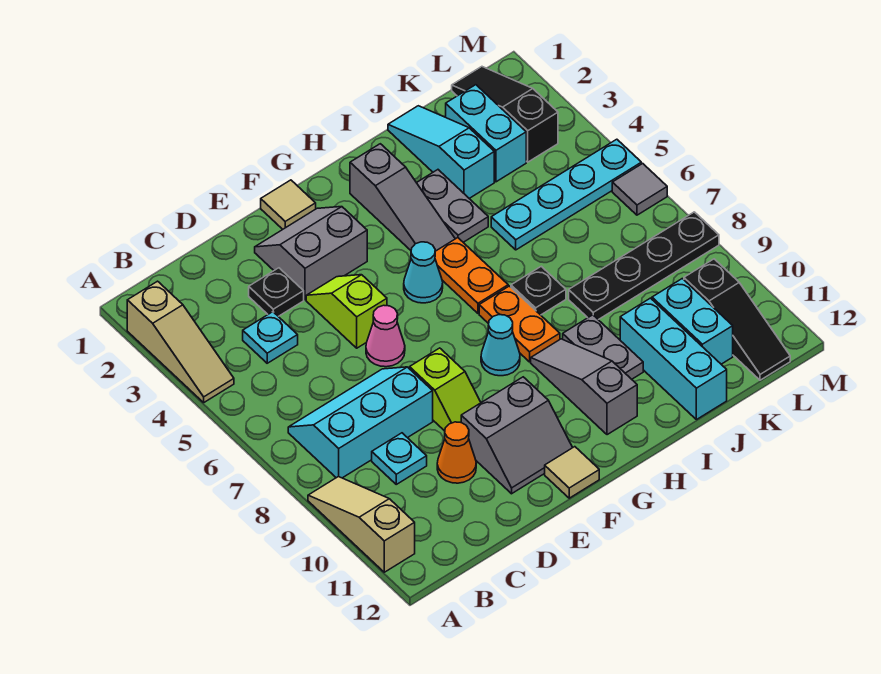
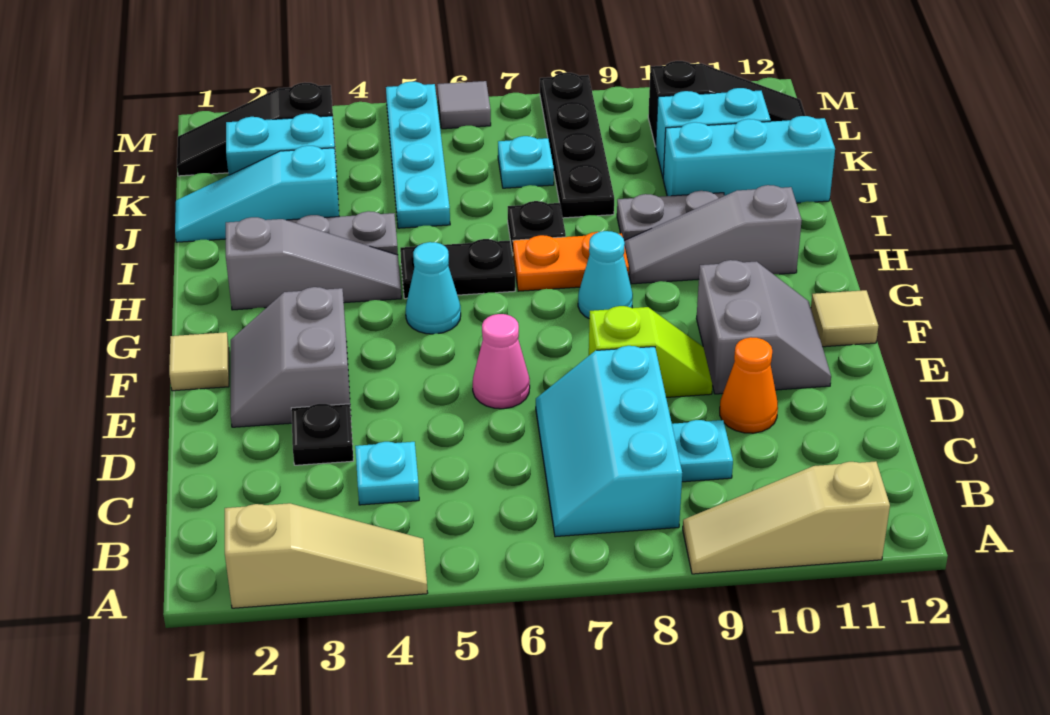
lime 1x2 slope [306,275,387,348] -> none
orange 1x2 plate [435,238,508,313] -> black 1x2 plate [400,239,515,299]
none -> cyan 1x1 plate [498,136,554,188]

